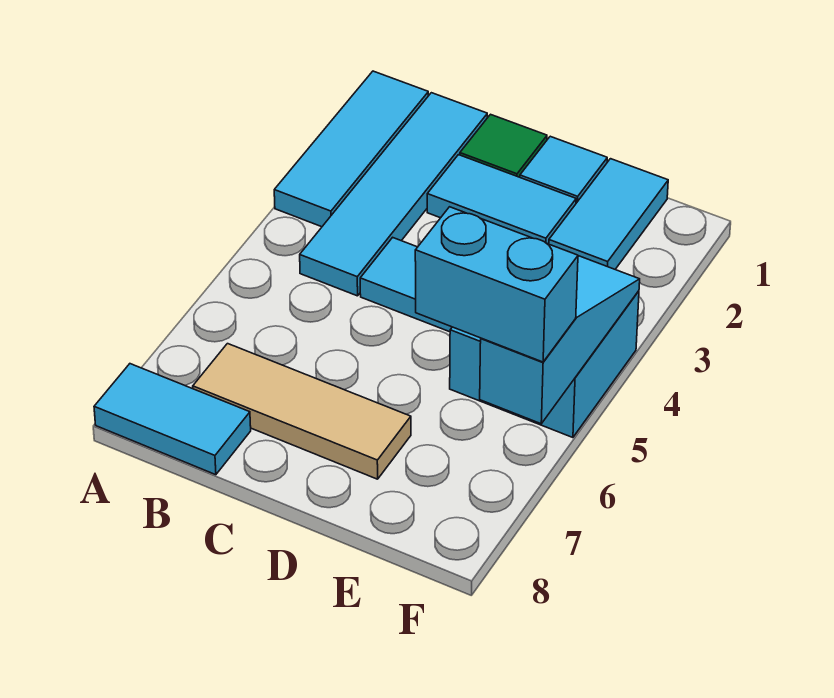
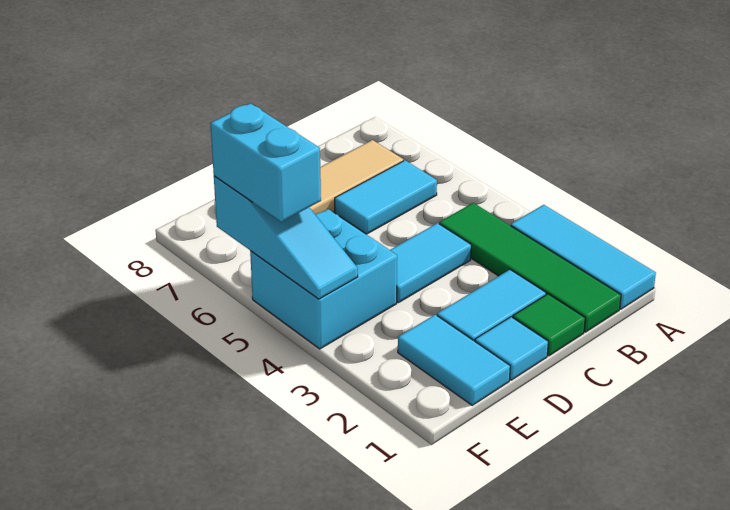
cyan 1x2 tile [94,364,251,475] -> cyan 1x2 tile moved to [335,160,437,234]
cyan 1x4 tile [300,93,487,296] -> green 1x4 tile [439,203,621,332]
cyan 1x2 brick [415,207,578,362] -> cyan 1x2 brick turned to [210,103,321,222]

